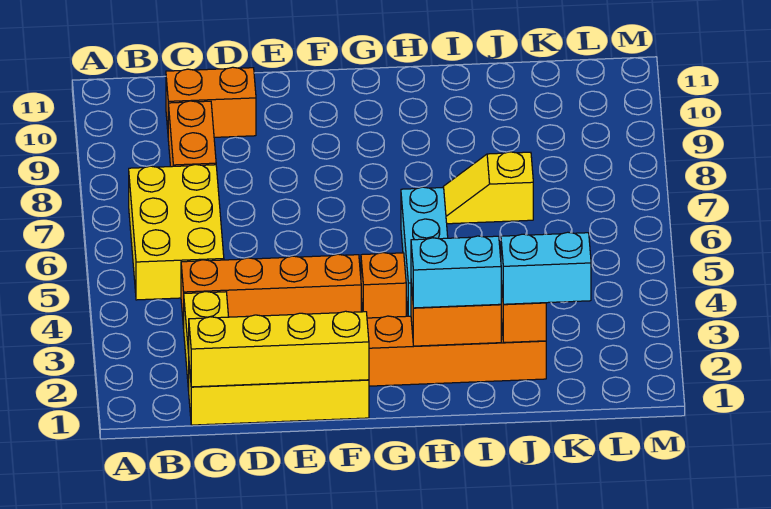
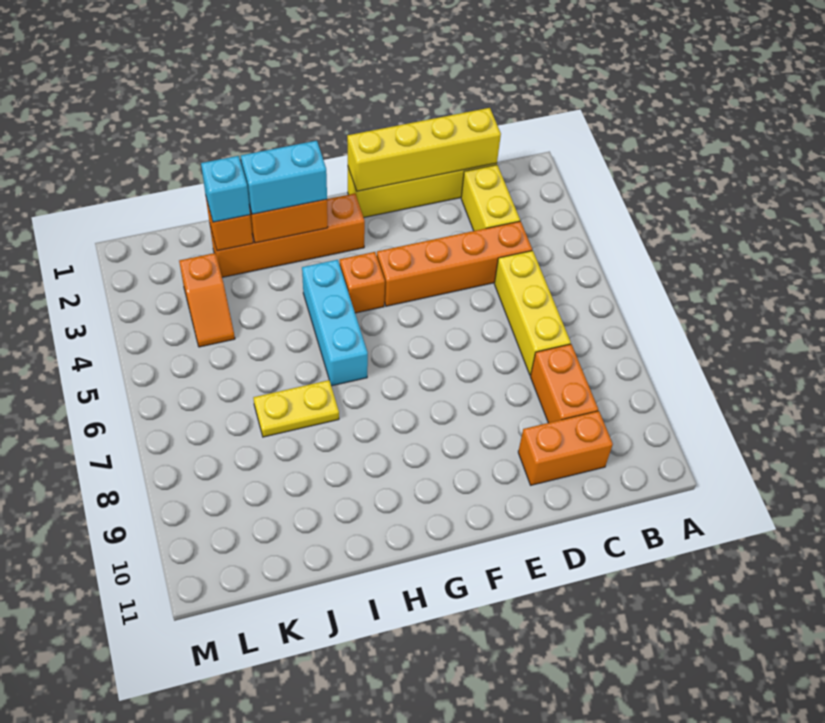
yellow 2x3 brick [129,164,224,300] -> yellow 1x3 brick [494,251,571,375]
yellow 1x2 slope [443,152,533,224] -> yellow 1x2 plate [253,380,339,437]
cyan 1x2 brick [501,232,591,304] -> cyan 1x1 brick [201,156,250,222]
none -> orange 1x2 slope [179,253,235,347]

